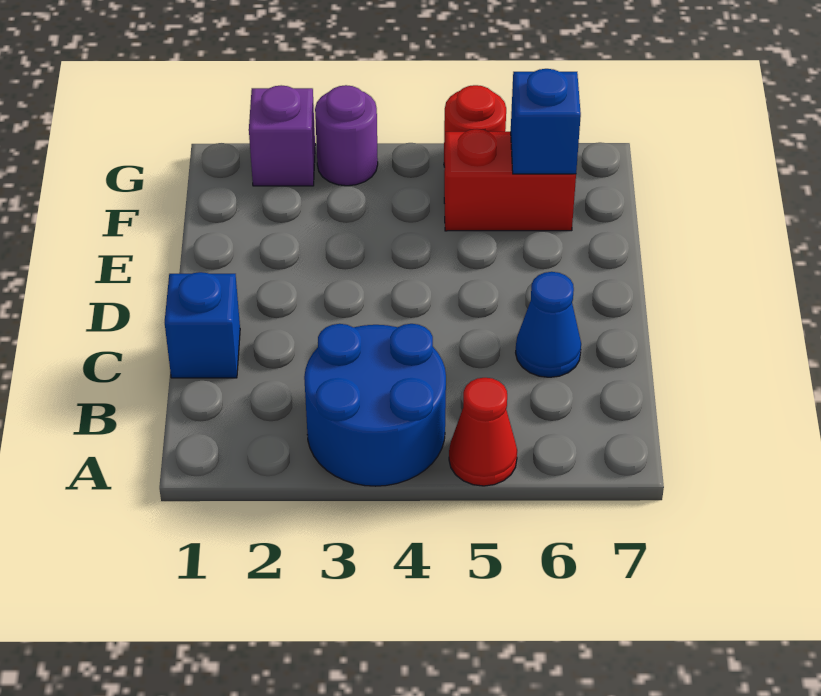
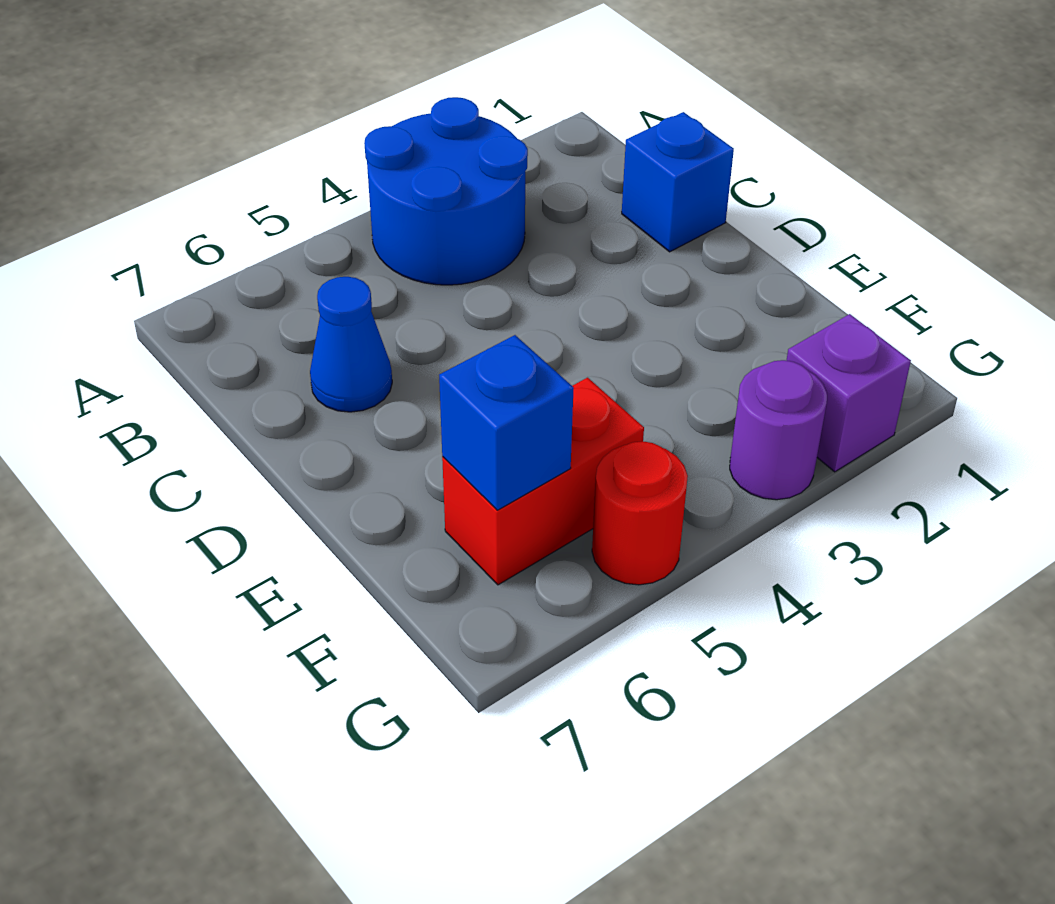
red 1x1 cone [449,378,517,486] -> none

